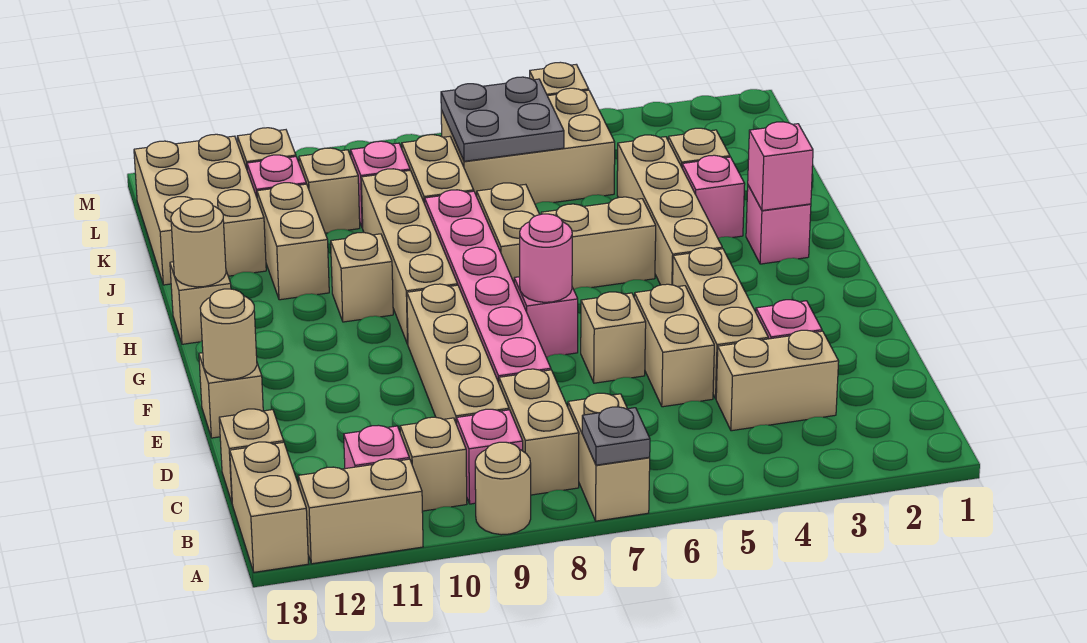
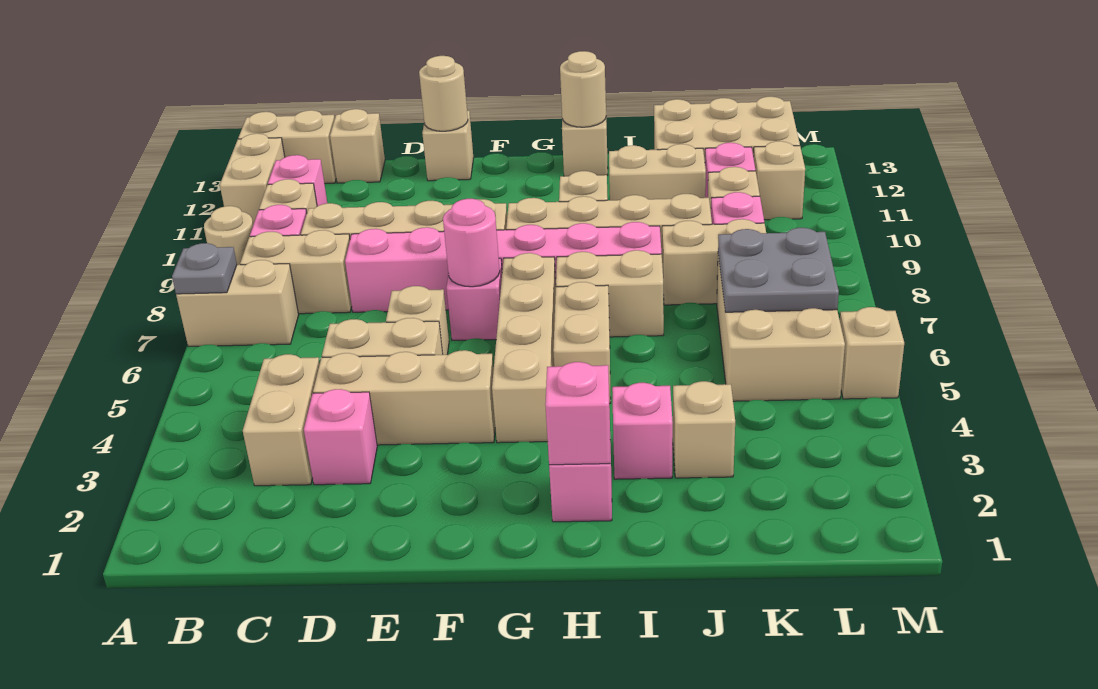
tan 1x4 brick [617,135,722,285] -> tan 1x4 brick turned to [492,253,556,443]

